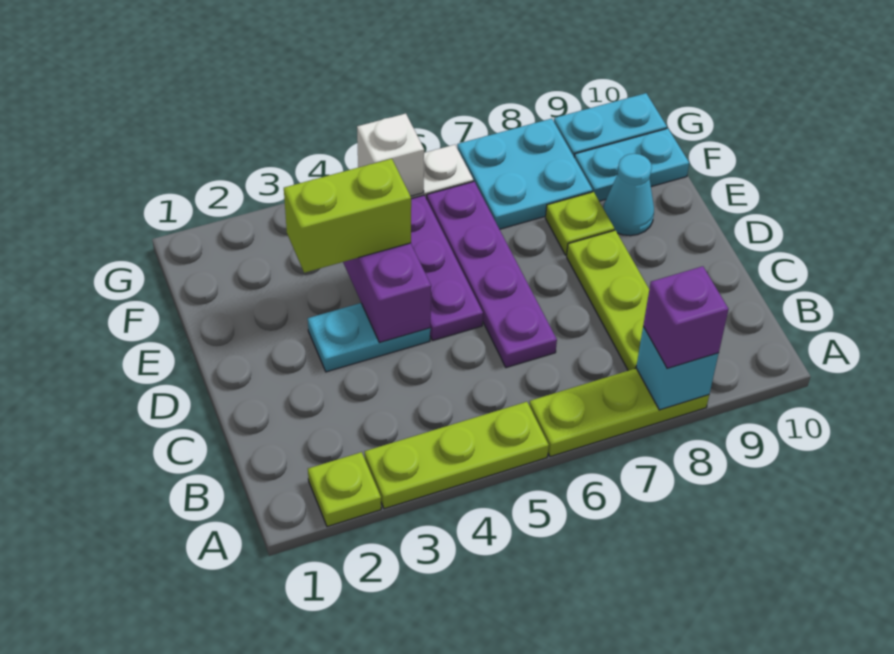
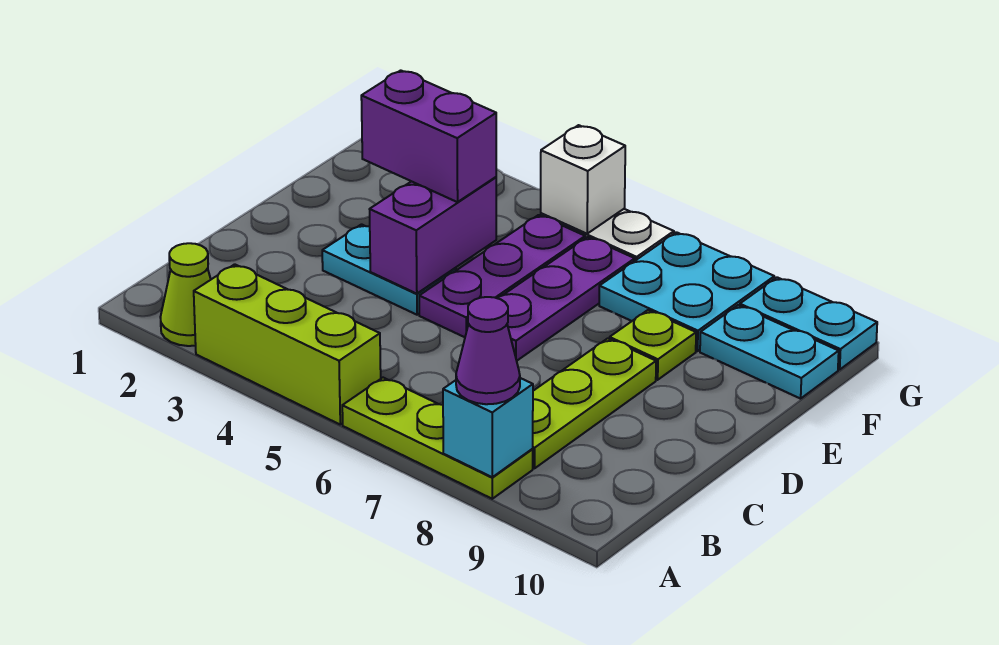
lime 1x1 plate [308,452,381,527] -> lime 1x1 cone [160,243,211,346]
lime 1x3 plate [365,402,549,509] -> lime 1x3 brick [194,264,381,424]
purple 1x1 brick [643,266,729,368] -> purple 1x1 cone [456,297,520,404]
purple 1x4 plate [427,182,557,368] -> purple 1x3 plate [498,237,635,361]
lime 1x2 brick [284,159,411,273] -> purple 1x2 brick [361,70,496,202]
cyan 1x1 cone [603,154,654,236] -> none

